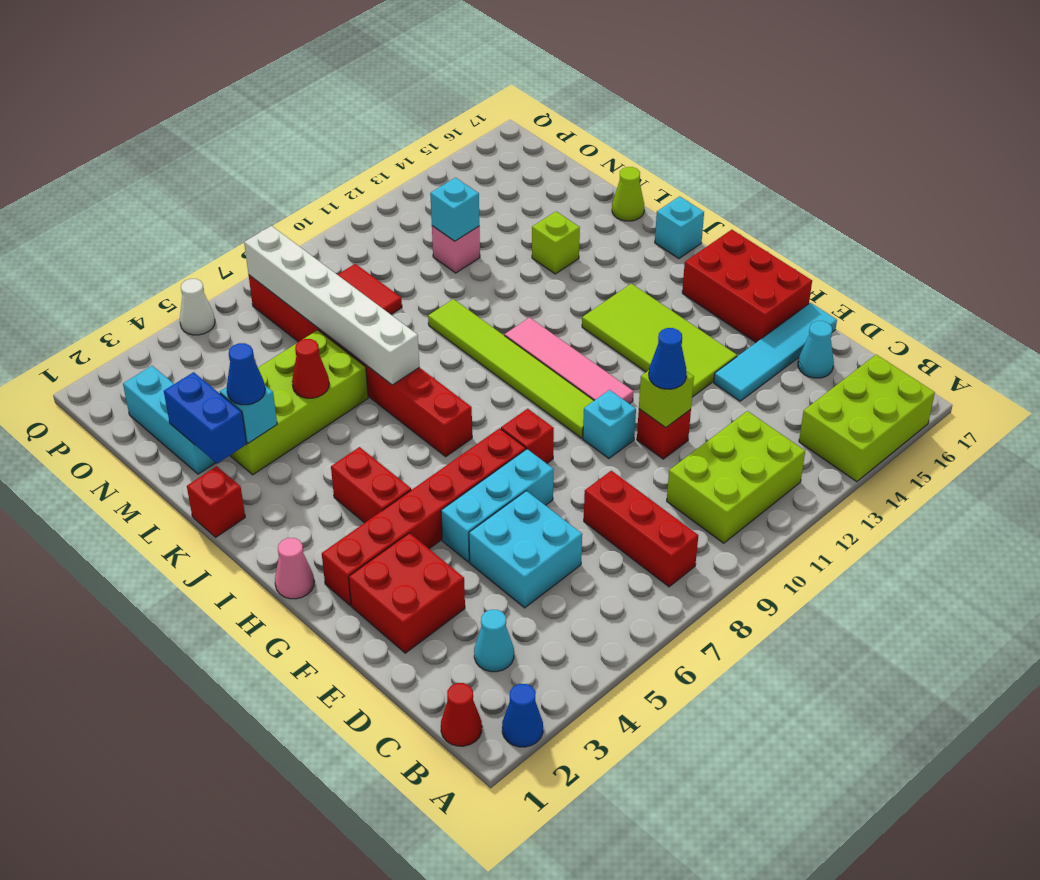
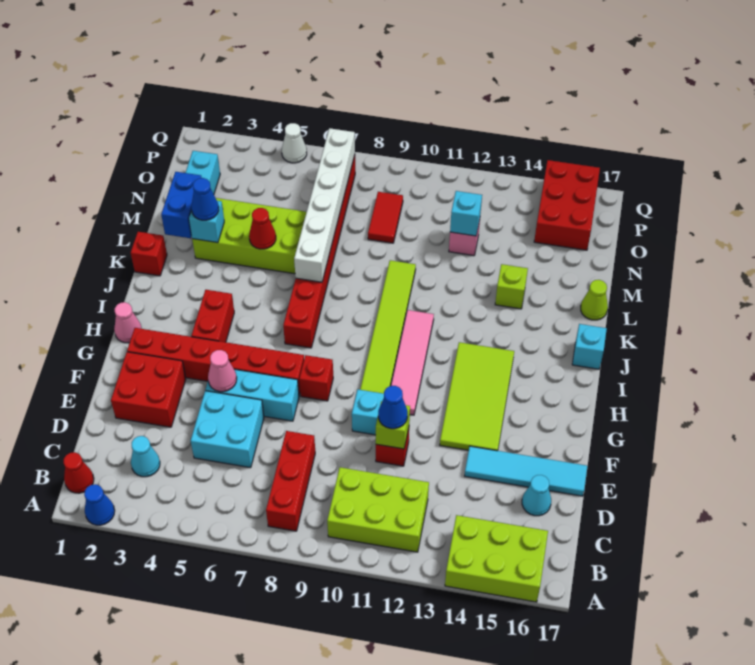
none -> pink 1x1 cone [208,350,237,392]
red 2x3 brick [682,230,812,342] -> red 2x3 brick moved to [534,160,600,250]

